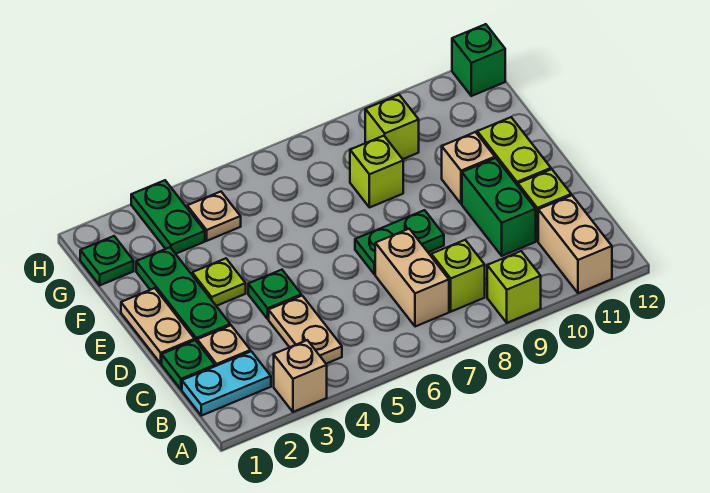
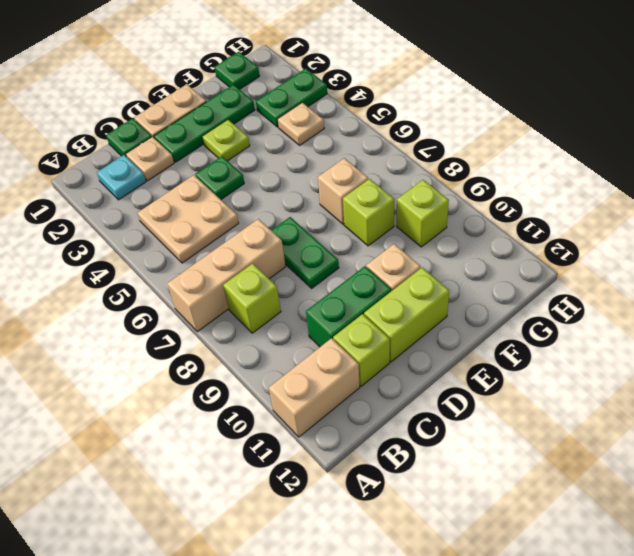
tan 1x1 brick [274,340,327,412] -> tan 1x1 brick moved to [318,158,368,224]
lime 1x1 brick [487,251,541,323] -> none
cyan 1x2 plate [182,351,271,416] -> cyan 1x1 plate [97,155,146,200]
tan 1x2 plate [269,296,342,364] -> tan 2x2 plate [137,175,239,263]
tan 1x2 brick [375,229,449,327] -> tan 1x3 brick [167,219,286,332]
green 1x1 brick [452,24,505,96] -> none

